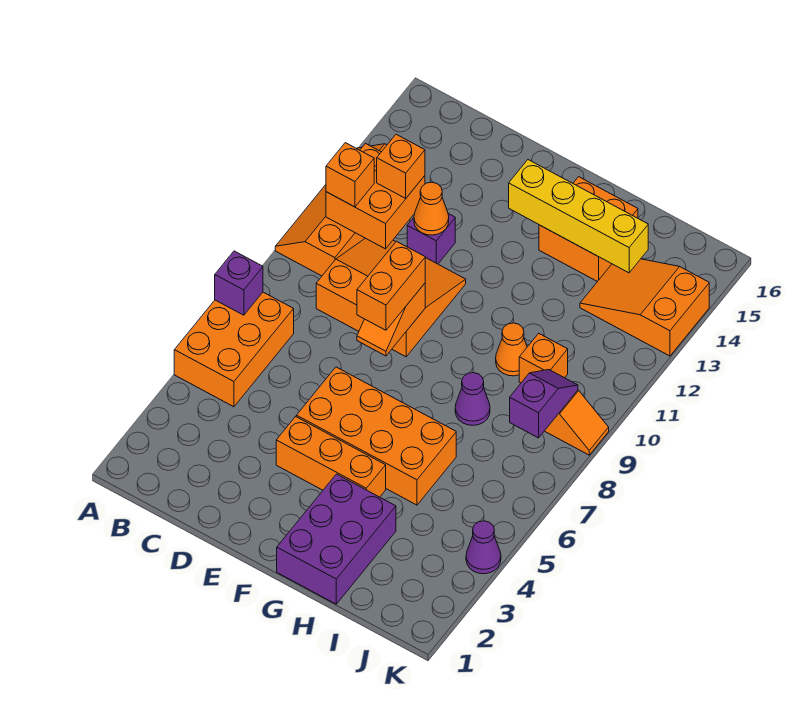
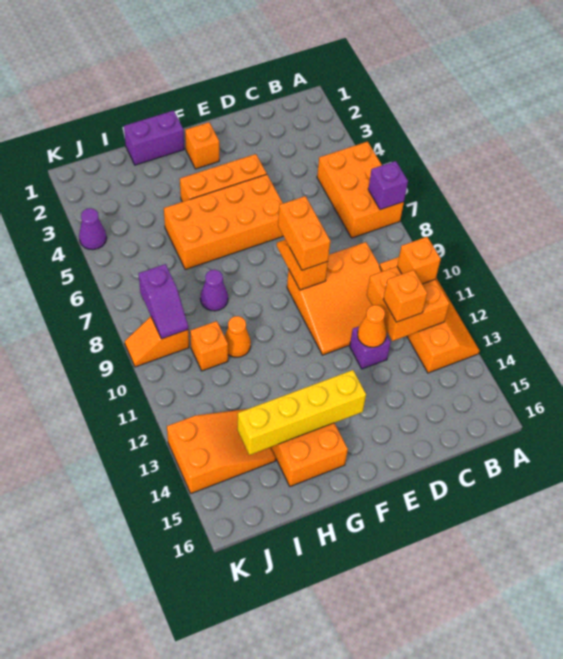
none -> orange 1x1 brick [185,122,219,169]
purple 2x3 brick [277,474,396,604] -> purple 1x2 brick [124,110,184,165]

